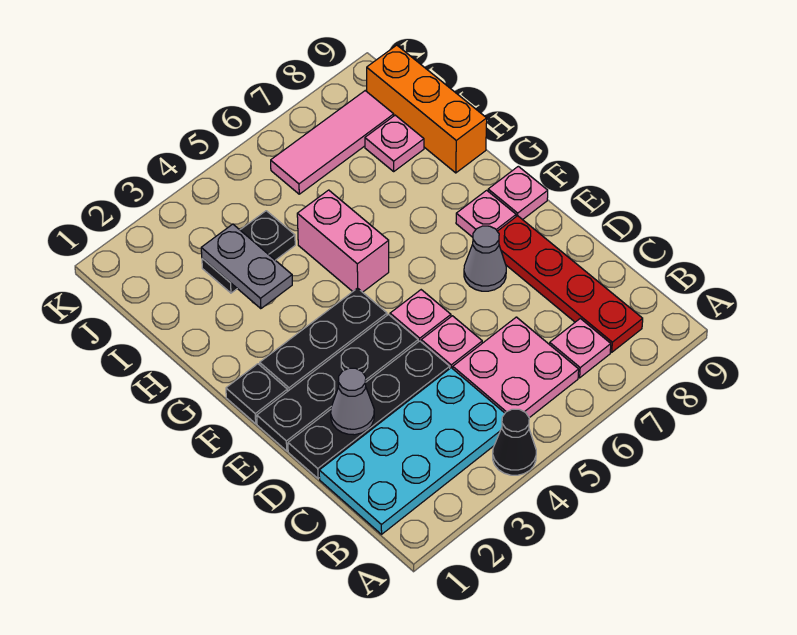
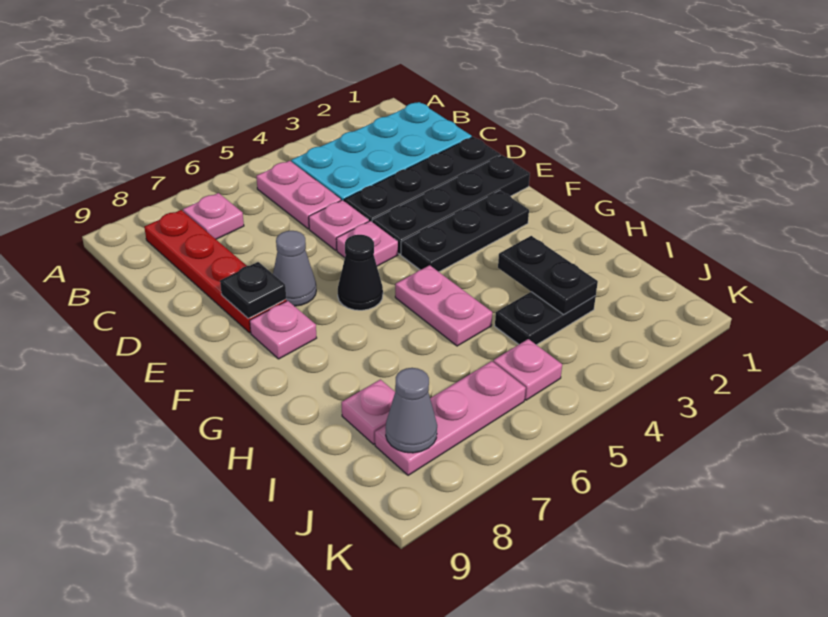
black 1x1 cone [493,409,536,475] -> black 1x1 cone moved to [338,235,383,310]
pink 2x2 plate [453,317,579,418] -> pink 1x2 plate [256,161,341,229]
grey 1x1 cone [331,368,374,435] -> grey 1x1 cone moved to [386,368,437,453]
black 1x1 plate [226,364,287,424] -> black 1x1 plate moved to [220,262,286,318]
pink 1x1 plate [488,166,548,220] -> pink 1x1 plate moved to [493,339,562,400]
pink 1x2 brick [297,190,389,292] -> pink 1x2 plate [395,265,492,346]
grey 1x2 plate [201,224,292,309] -> black 1x2 plate [498,236,598,315]
orange 1x3 brick [367,45,487,173] -> none
pink 1x3 tile [271,91,394,194] -> pink 1x3 plate [375,361,526,475]

